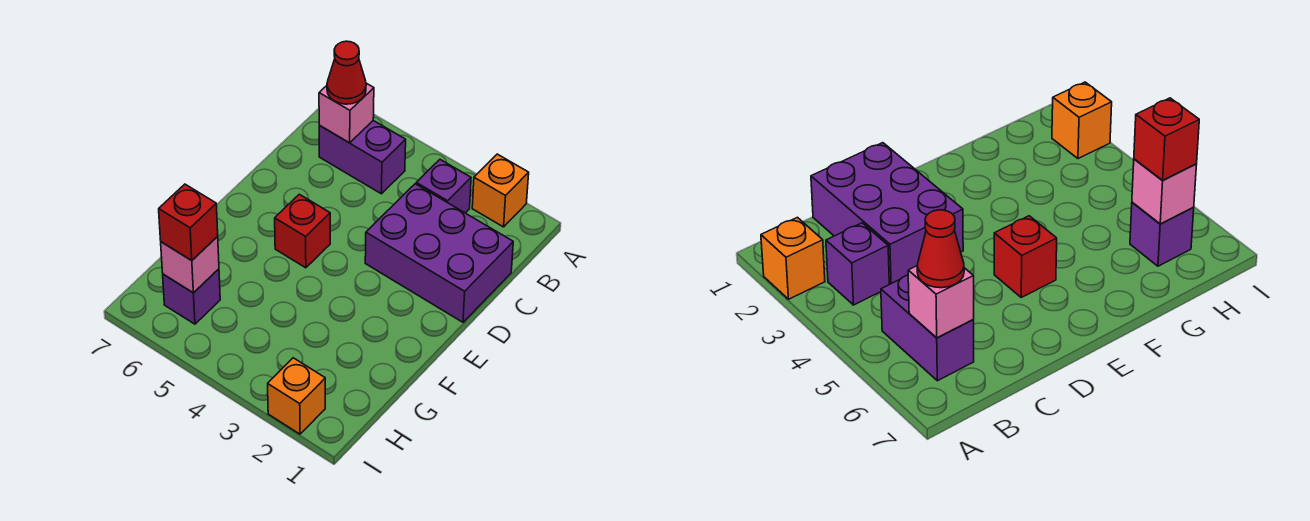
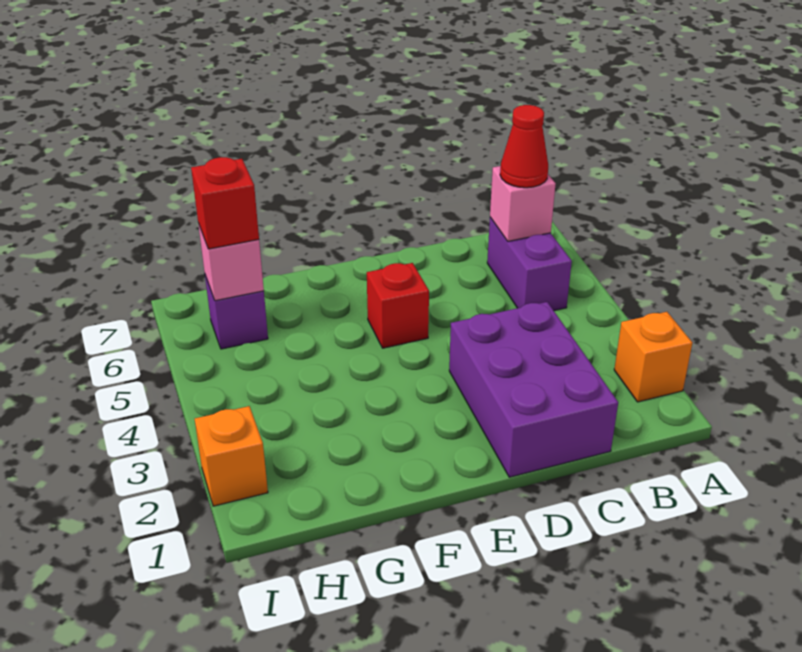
purple 1x1 brick [416,160,471,213] -> none

